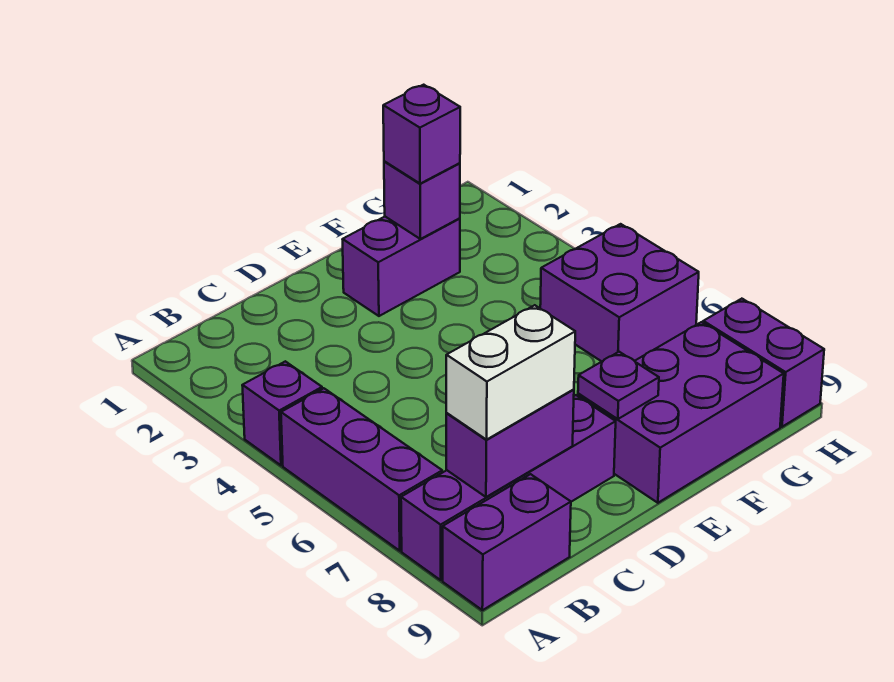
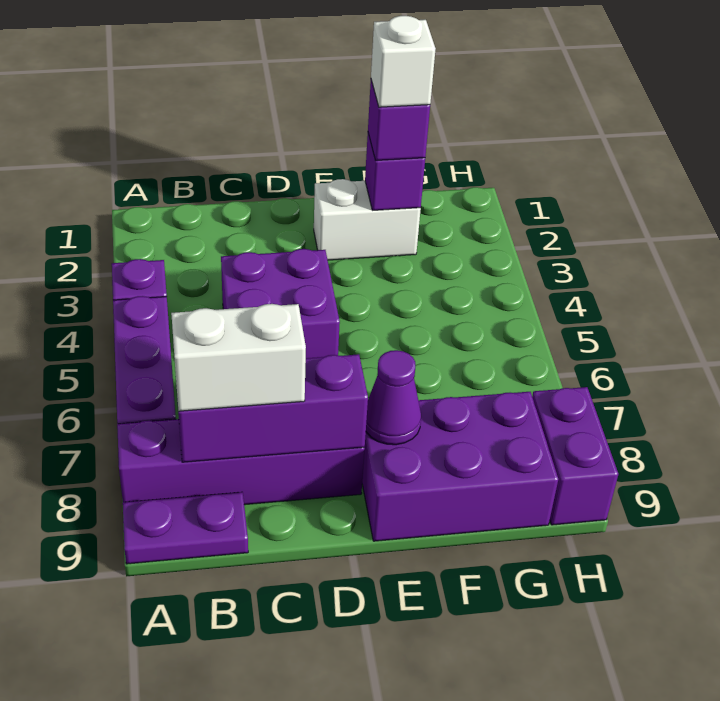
purple 1x2 brick [443,474,571,610] -> purple 1x2 plate [123,492,248,564]
purple 1x2 brick [446,389,574,497] -> purple 1x3 brick [176,354,368,462]
purple 1x2 brick [343,217,460,316] -> white 1x2 brick [314,179,421,260]
purple 1x1 plate [578,352,659,419] -> purple 1x1 cone [366,350,421,445]
none -> white 1x1 brick [371,16,435,107]
purple 2x2 brick [540,224,699,362] -> purple 2x2 brick moved to [221,249,340,358]

